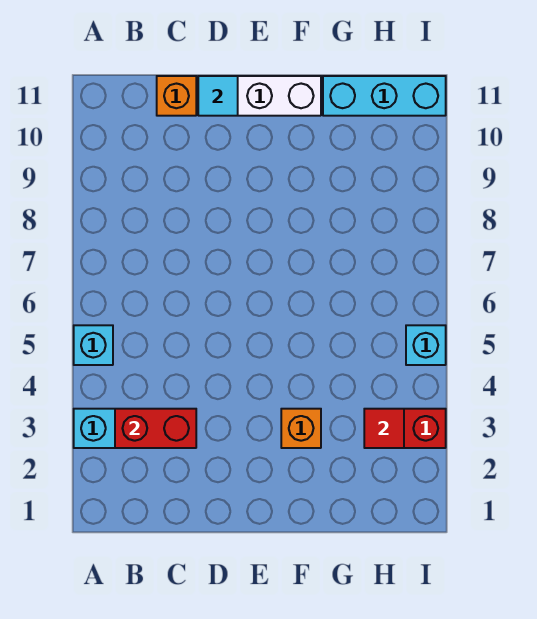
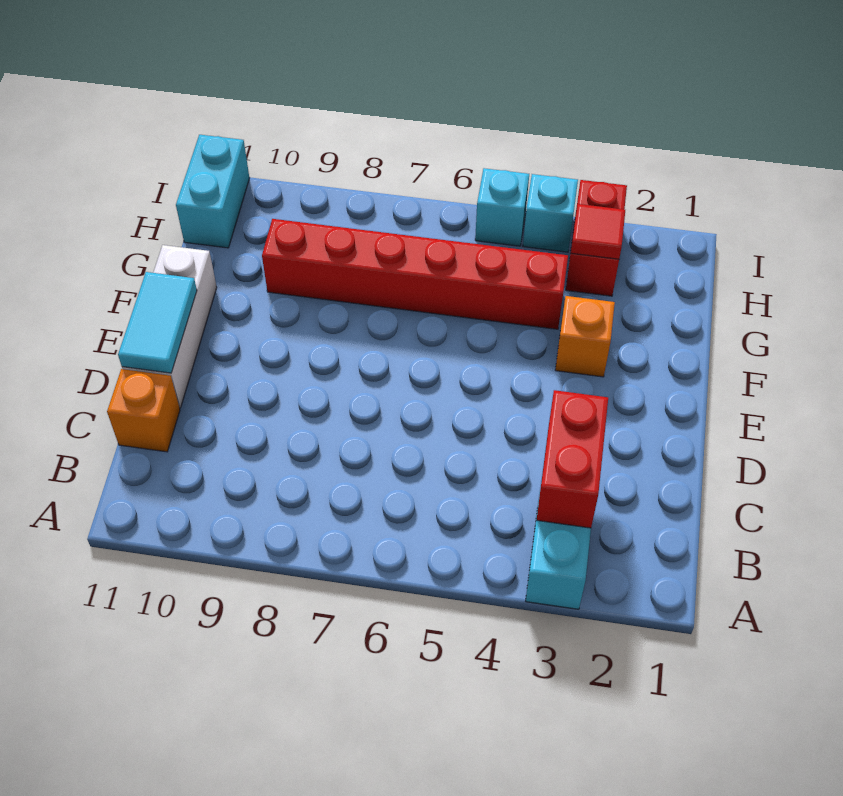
cyan 1x1 brick [74,325,113,365] -> cyan 1x1 brick moved to [523,174,578,252]
cyan 1x1 tile [198,76,238,116] -> cyan 1x2 tile [118,272,197,373]
none -> red 1x6 brick [262,219,568,329]
cyan 1x3 brick [323,76,446,116] -> cyan 1x2 brick [176,135,249,248]

